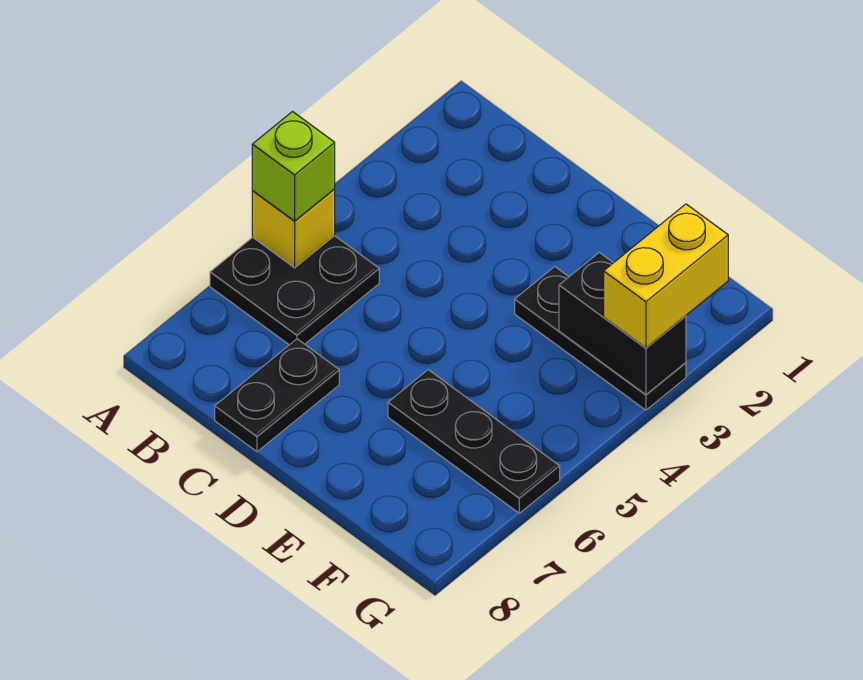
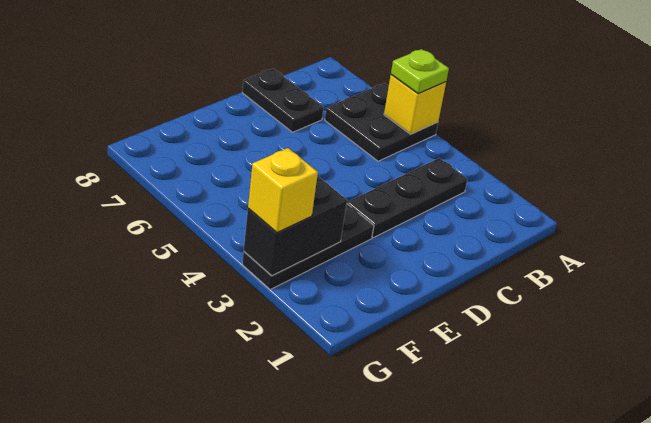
lime 1x1 brick [252,112,335,221] -> lime 1x1 plate [391,49,449,94]
black 1x3 plate [388,370,560,513] -> black 1x3 plate moved to [347,158,468,238]
yellow 1x2 brick [604,204,728,348] -> yellow 1x1 brick [248,148,318,233]

